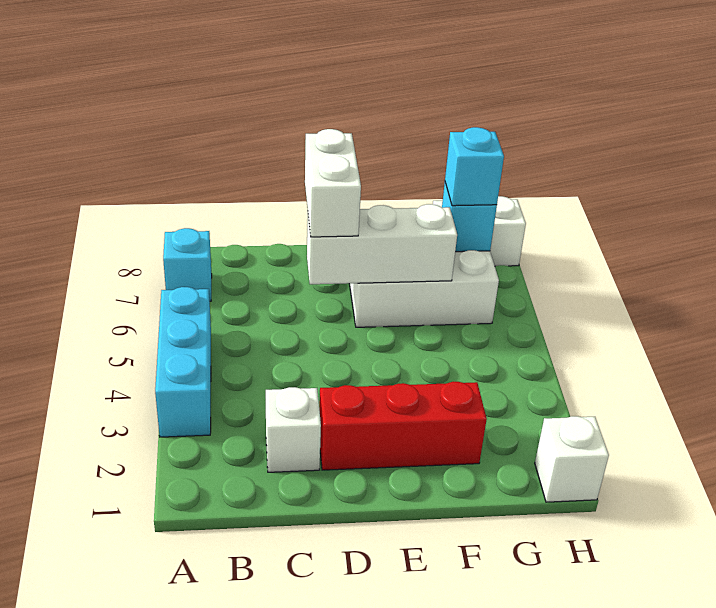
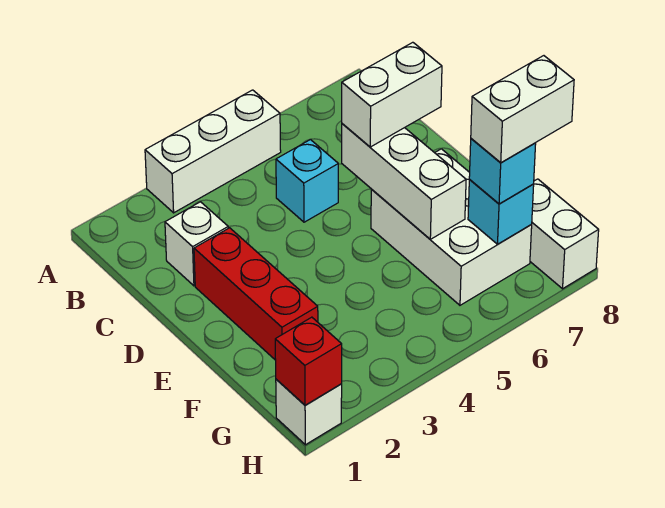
cyan 1x3 brick [155,287,211,437] -> white 1x3 brick [145,90,281,213]
cyan 1x1 brick [163,228,212,301] -> cyan 1x1 brick moved to [276,139,338,222]
none -> white 1x2 brick [471,56,574,163]
none -> red 1x1 brick [275,317,342,405]

